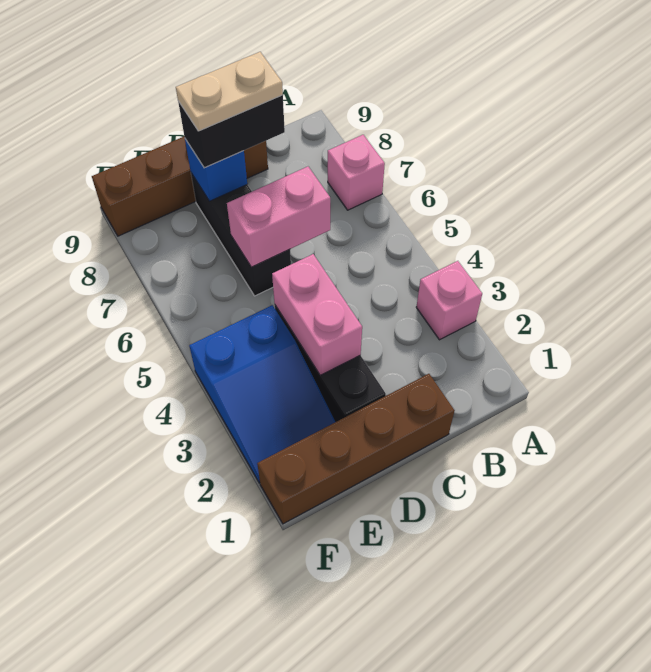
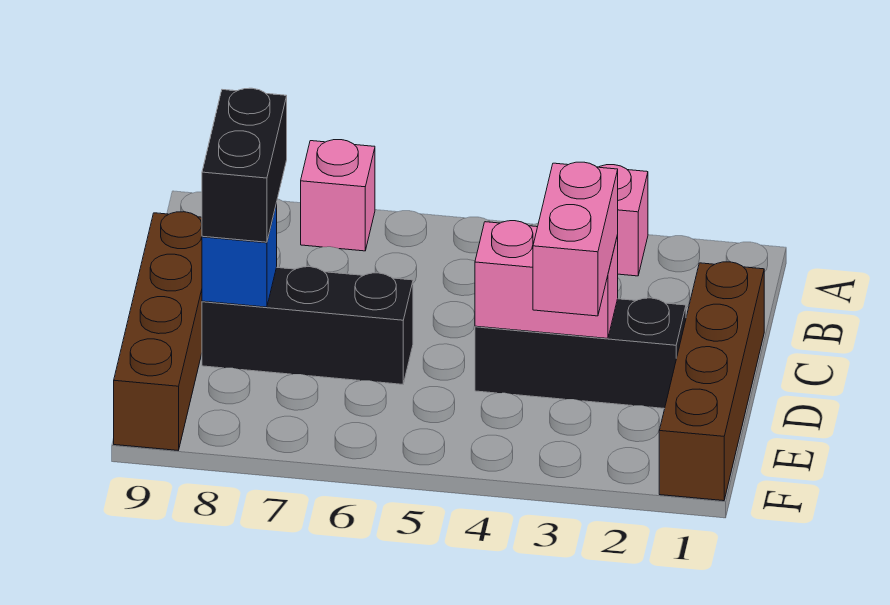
pink 1x2 brick [227,167,330,267] -> pink 1x2 brick moved to [533,162,618,316]
tan 1x2 plate [176,52,283,131] -> none
blue 2x3 slope [189,305,335,483] -> none

